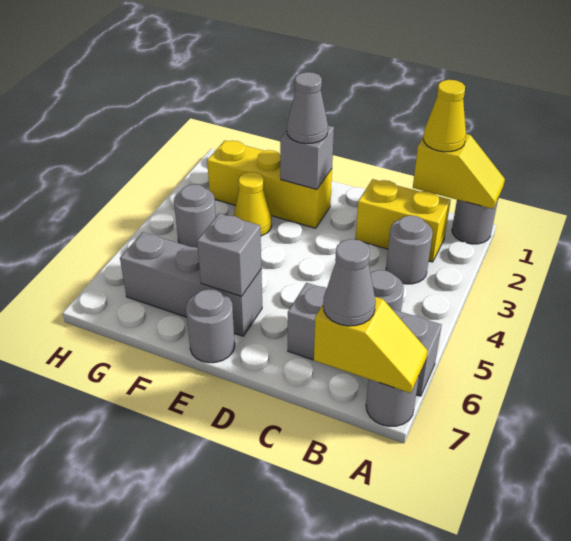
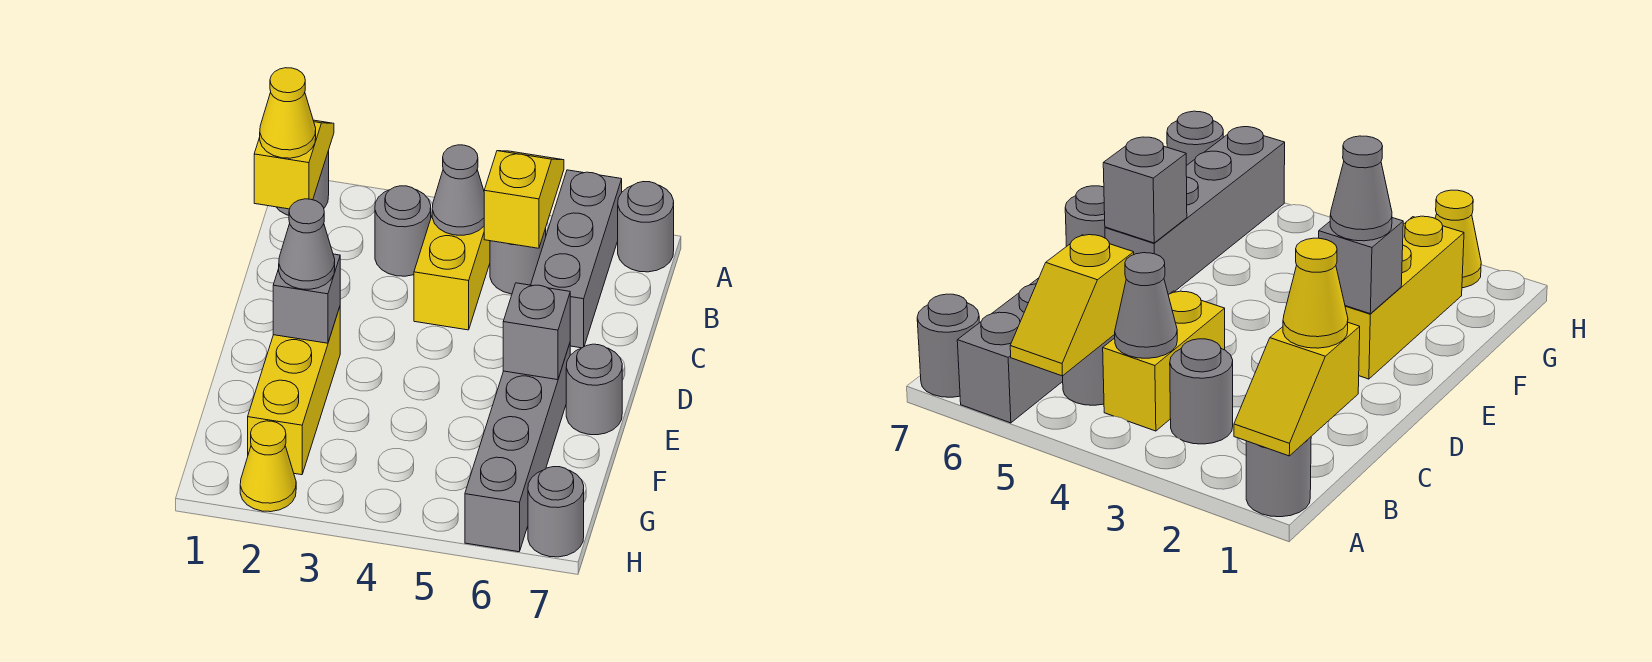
yellow 1x2 slope [314,297,428,393] -> yellow 1x2 slope moved to [484,151,564,248]
yellow 1x2 brick [356,179,451,262] -> yellow 1x2 brick moved to [414,216,490,330]
grey 1x1 cone [323,239,376,326] -> grey 1x1 cone moved to [432,145,484,235]
grey 1x3 brick [120,232,262,336] -> grey 1x4 brick [465,344,570,552]
yellow 1x1 cone [234,172,272,236] -> yellow 1x1 cone moved to [240,421,296,512]
grey 1x1 round brick [174,184,216,248] -> grey 1x1 round brick moved to [528,467,584,557]

